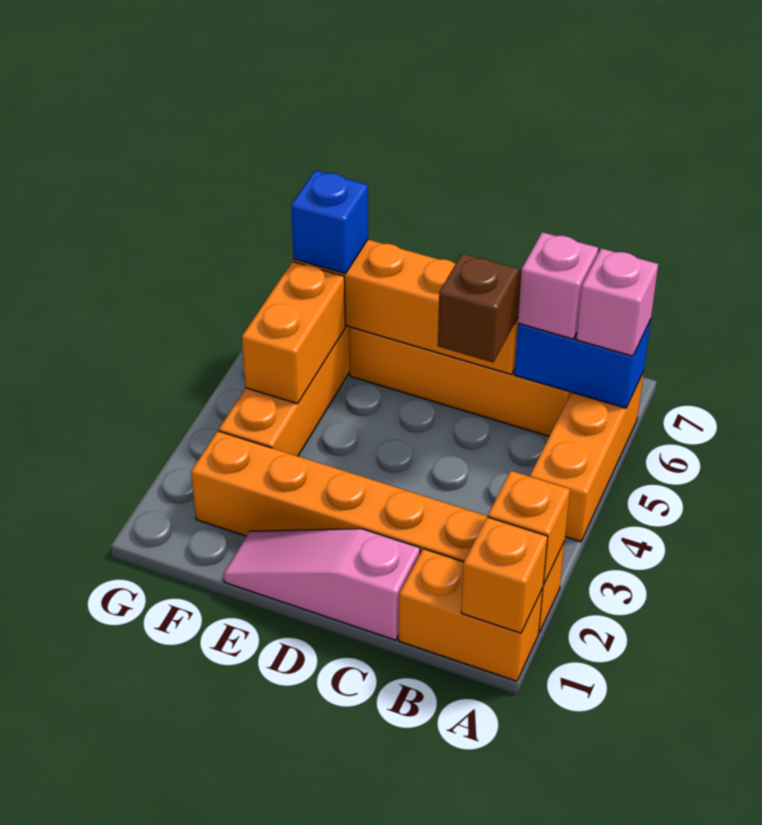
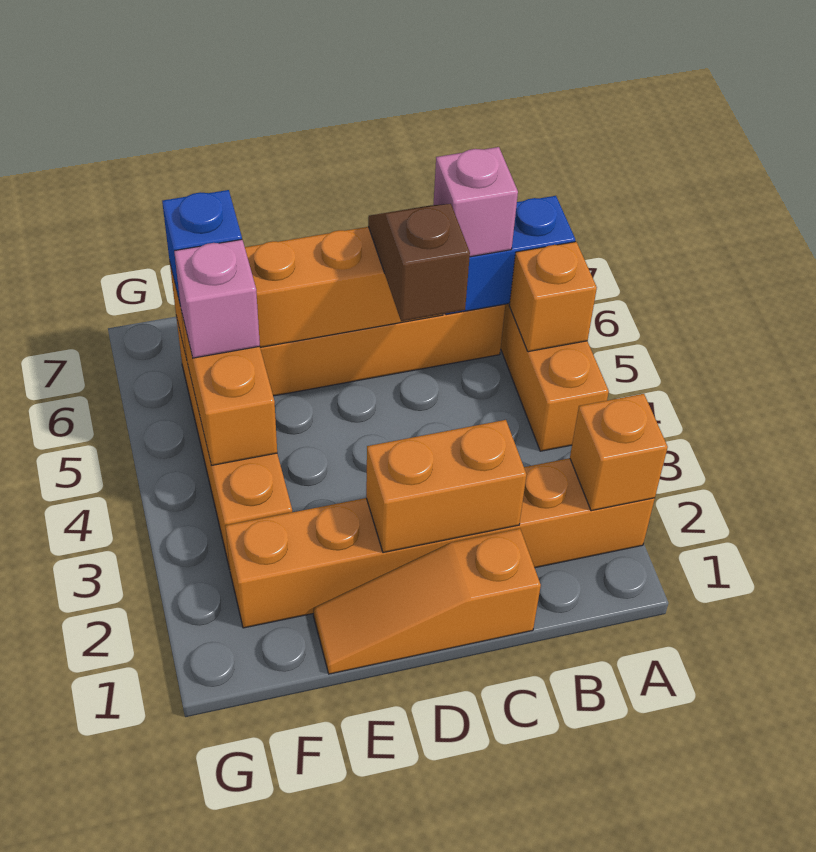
orange 1x2 brick [399,549,543,681] -> orange 1x2 brick moved to [366,420,527,553]
orange 1x1 brick [461,517,548,633] -> orange 1x1 brick moved to [509,242,597,352]
pink 1x1 brick [576,248,658,356] -> pink 1x1 brick moved to [174,240,260,358]
pink 1x3 slope [224,529,420,640] -> orange 1x3 slope [313,529,541,674]

